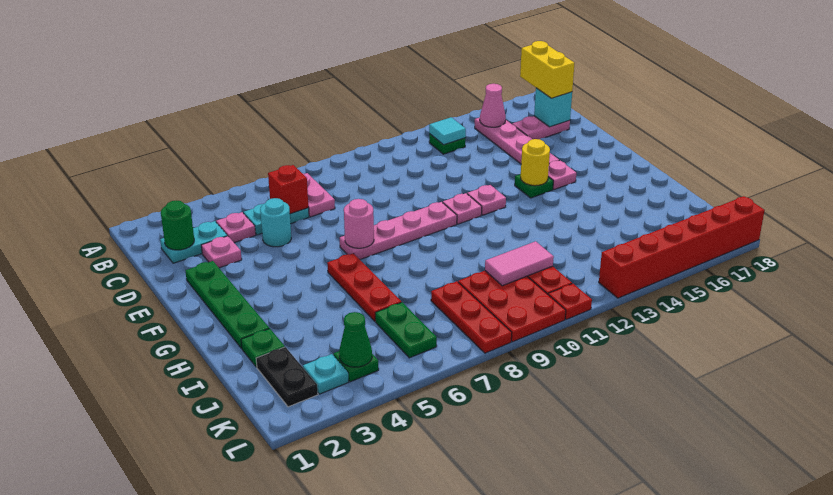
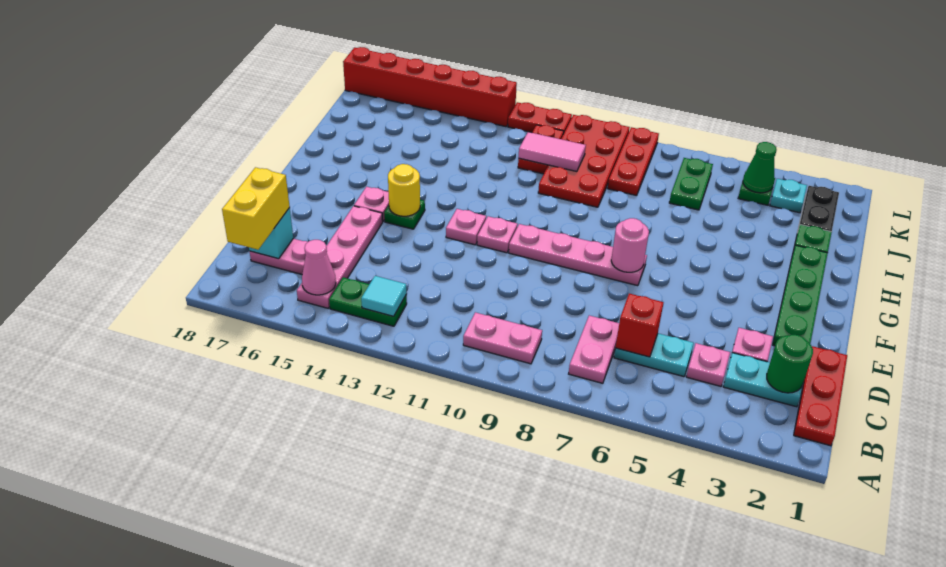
none -> pink 1x2 plate [463,312,542,364]
green 1x1 plate [429,134,465,154] -> green 1x2 plate [329,277,407,326]
cyan 1x1 round brick [260,198,291,247] -> none
red 1x3 plate [327,253,401,321] -> red 1x3 plate moved to [794,346,847,446]
red 2x3 plate [458,271,566,342] -> red 2x4 plate [538,115,630,207]
red 1x1 plate [548,284,592,319] -> red 1x2 plate [508,102,572,132]

